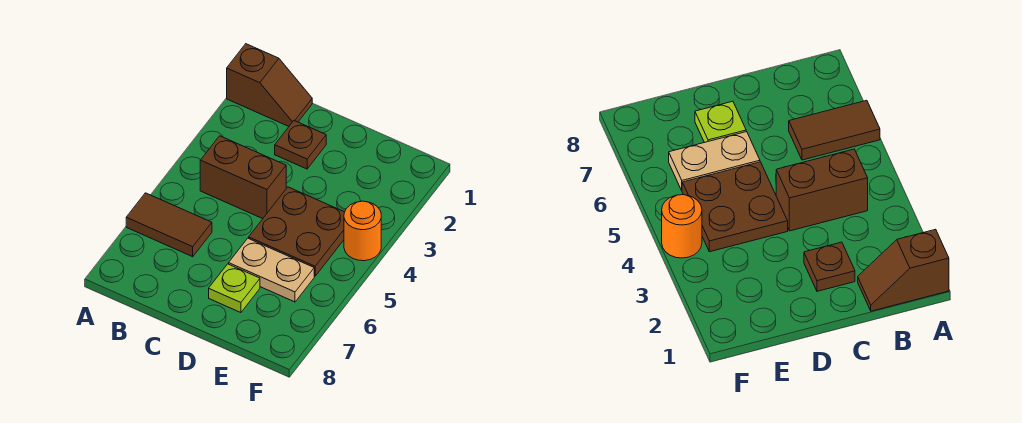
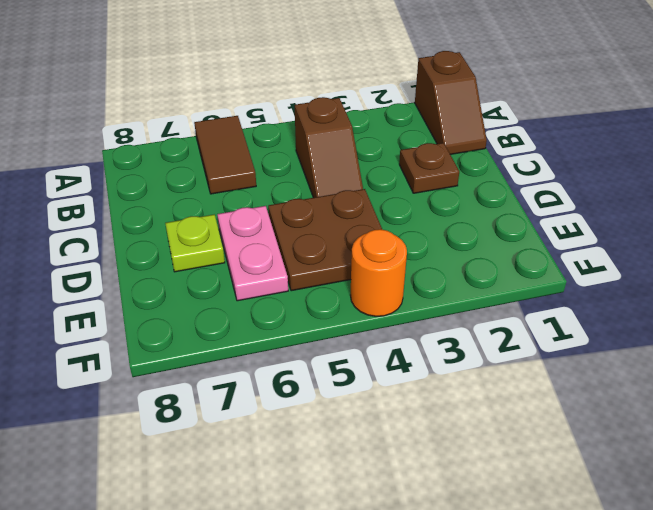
brown 1x2 brick [200,136,286,219] -> brown 1x2 slope [295,97,363,198]
tan 1x2 plate [229,238,314,302] -> pink 1x2 plate [217,206,288,301]

